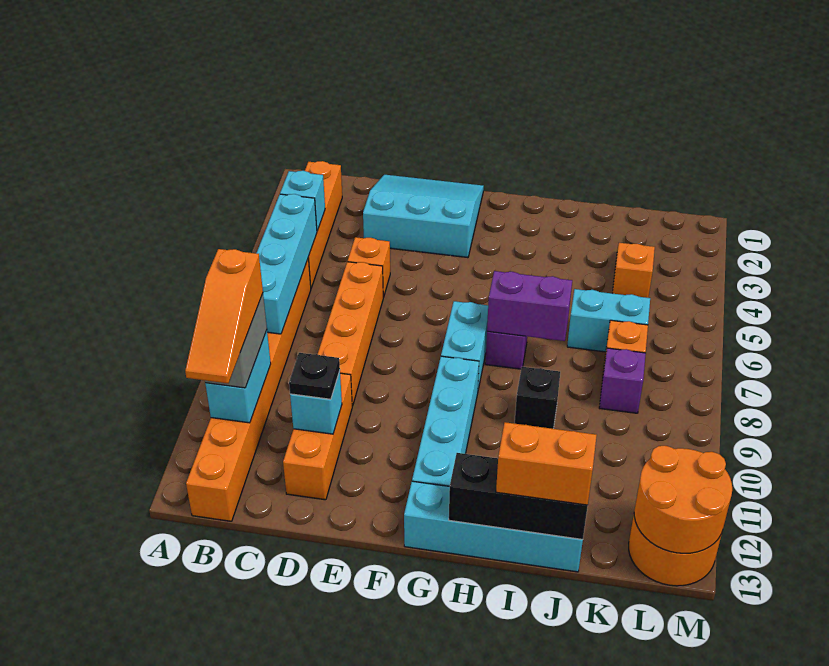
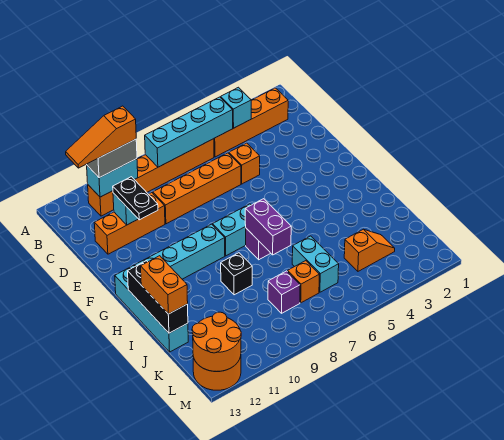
orange 1x8 brick [186,258,311,521] -> orange 1x6 brick [88,139,214,216]
cyan 3x3 slope [363,175,484,258] -> none
black 1x1 plate [289,353,340,399] -> black 1x2 plate [113,177,158,220]

